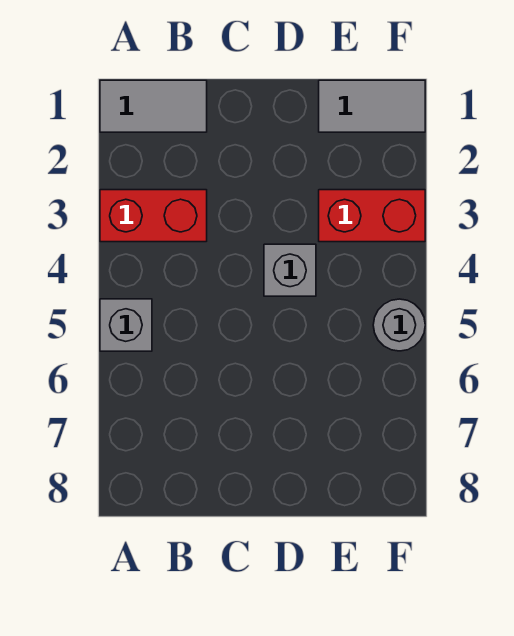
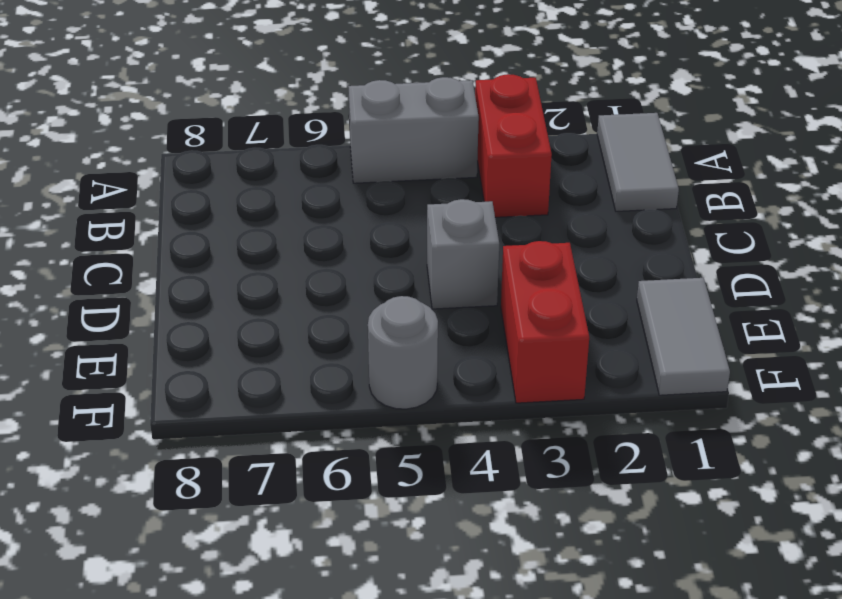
grey 1x1 brick [100,299,152,351] -> grey 1x2 brick [348,77,479,183]

